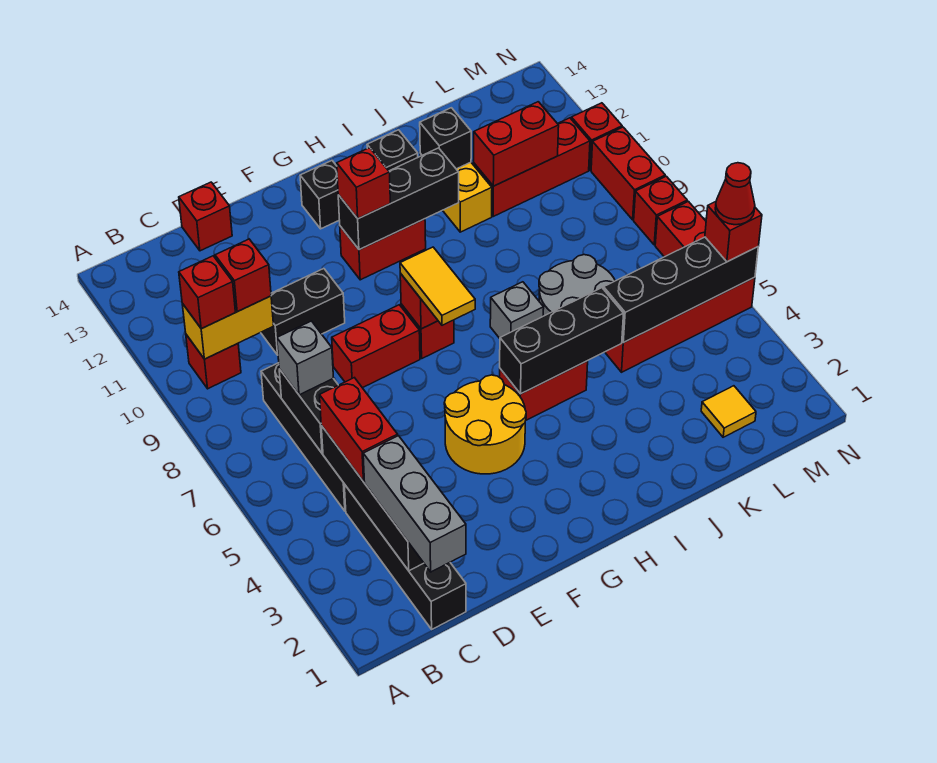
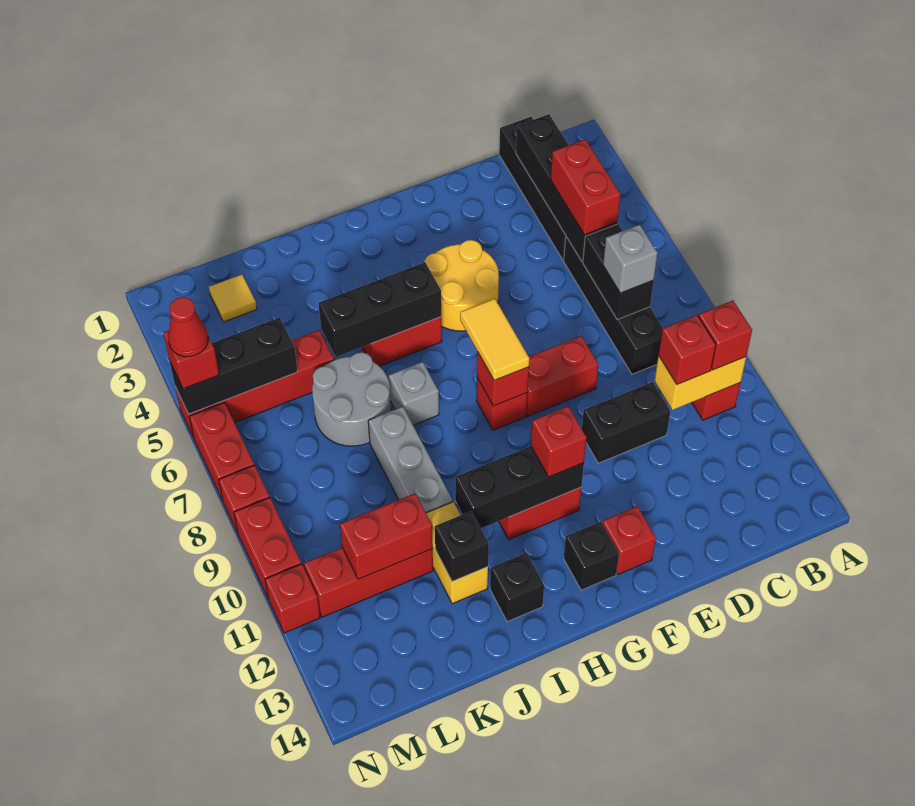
grey 1x3 brick [363,436,466,572] -> grey 1x3 brick moved to [368,407,453,513]
red 1x1 brick [179,182,232,251] -> red 1x1 brick moved to [602,506,656,574]
black 1x4 brick [604,237,758,343] -> black 1x3 brick [170,318,298,414]

